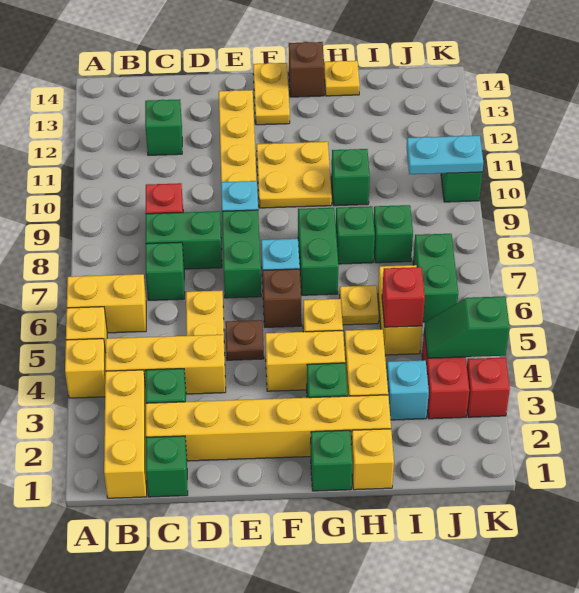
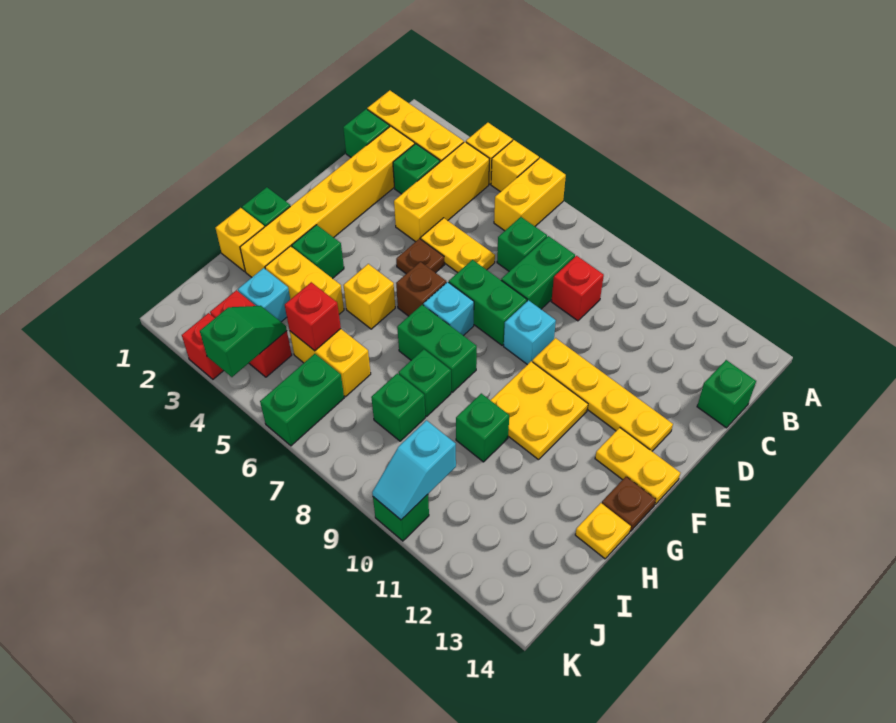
green 1x1 brick [145,99,182,155] -> green 1x1 brick moved to [697,360,756,428]
yellow 1x2 brick [265,331,345,391] -> none
brown 1x1 brick [289,42,324,97] -> brown 1x1 plate [602,477,656,531]
yellow 1x1 plate [340,285,379,325] -> none
green 1x2 brick [413,234,458,322] -> green 1x2 brick turned to [260,354,344,446]
cyan 1x2 plate [407,136,483,174] -> cyan 1x2 slope [372,420,456,520]

